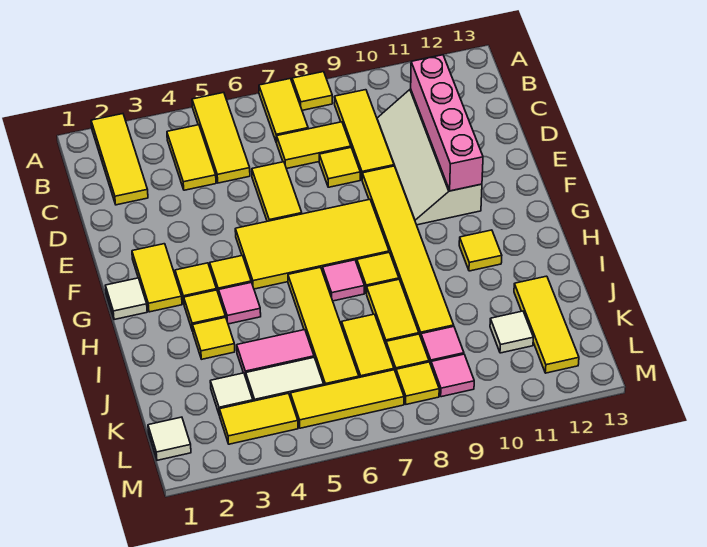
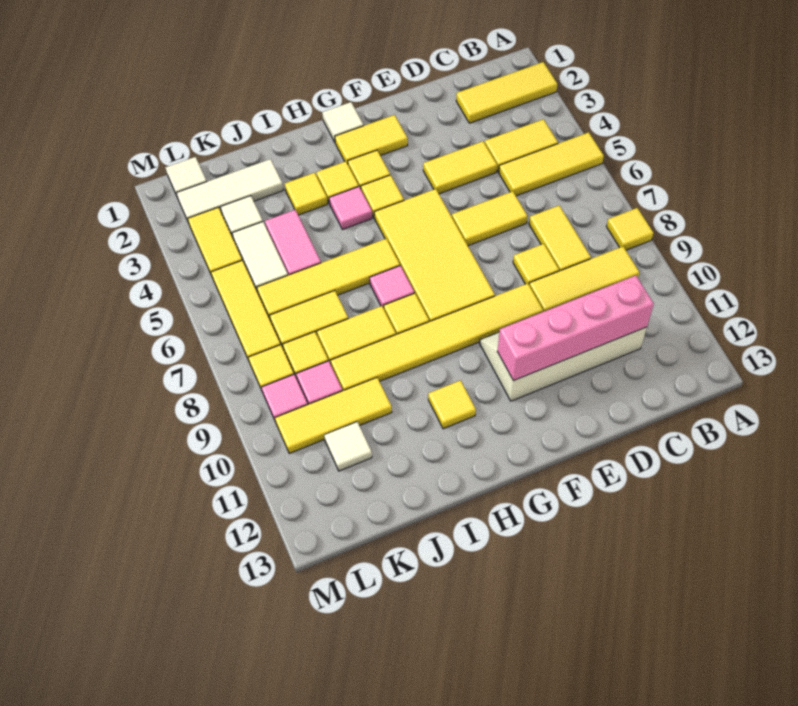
yellow 1x2 tile [259,79,308,143] -> yellow 1x2 tile moved to [423,141,497,194]
none -> white 1x3 tile [176,159,283,223]
yellow 1x3 tile [514,276,579,373] -> yellow 1x3 tile moved to [275,378,392,453]

